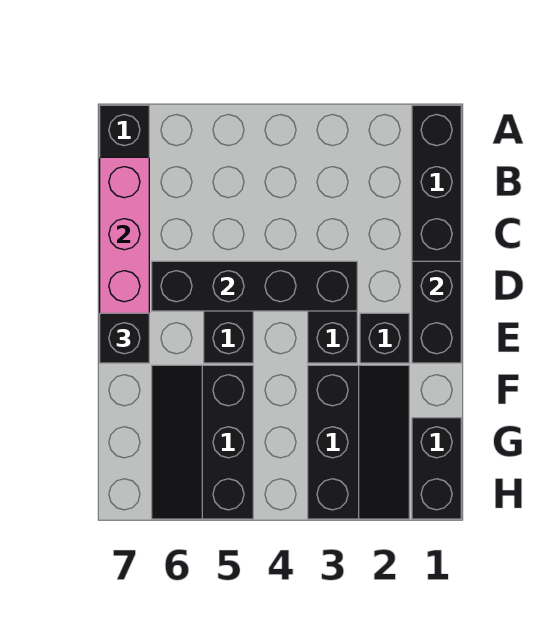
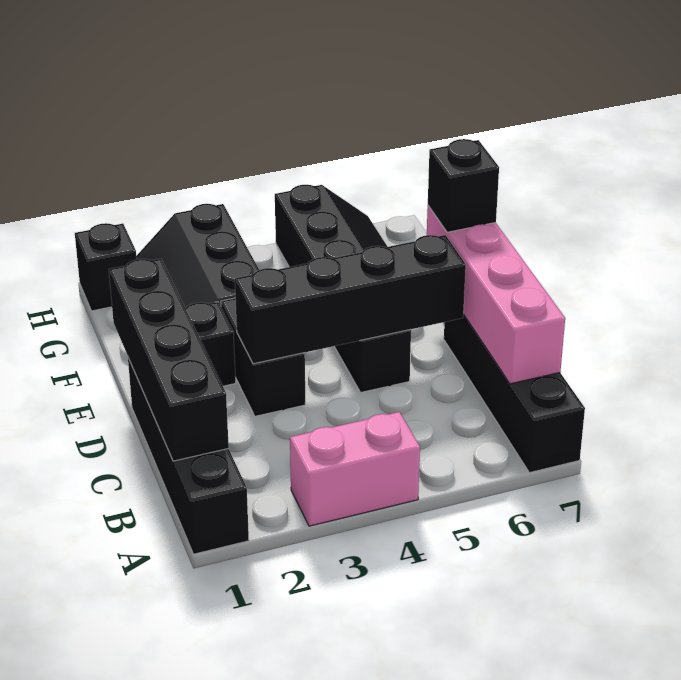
none -> pink 1x2 brick [290,412,420,526]
black 1x2 brick [412,261,461,363] -> black 1x4 brick [109,259,229,461]
black 1x2 brick [412,418,461,519] -> black 1x1 brick [75,223,137,311]

